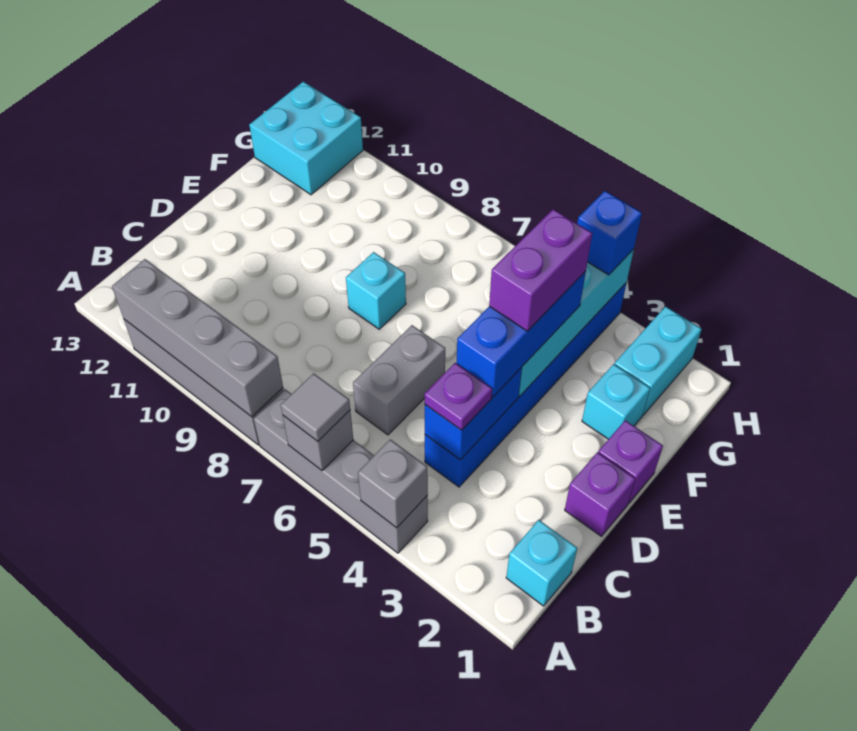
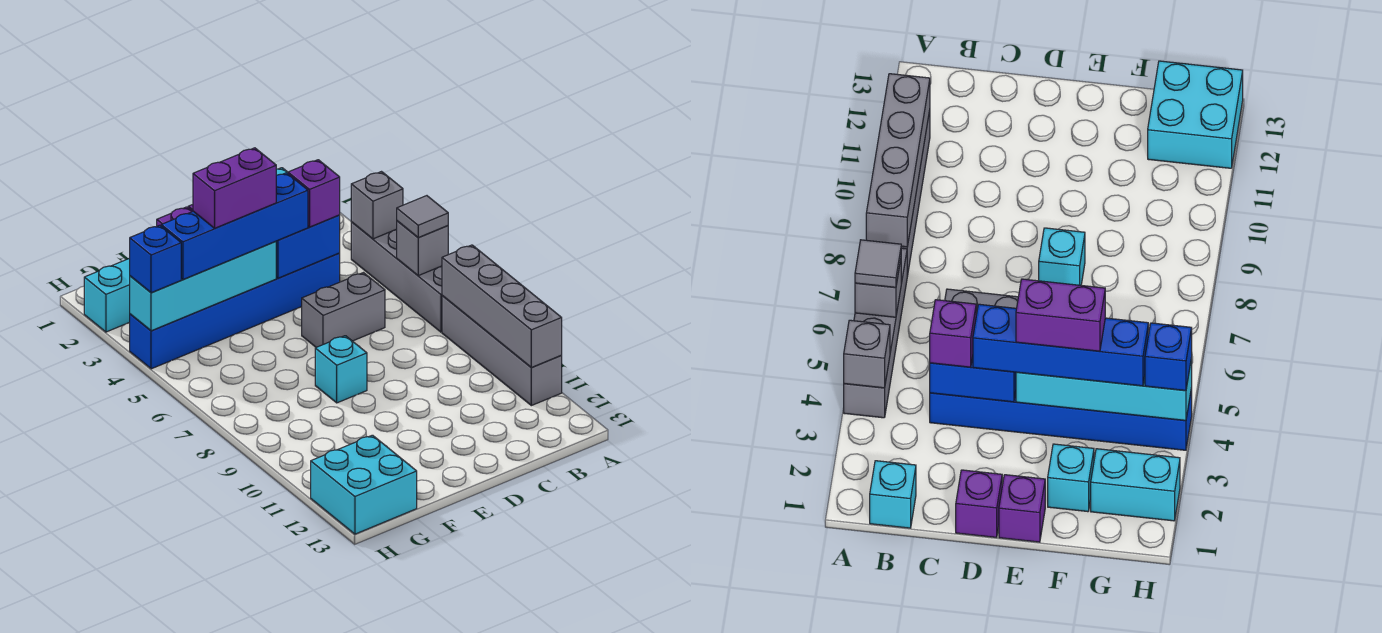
purple 1x1 plate [424,363,492,430] -> purple 1x1 brick [288,160,340,227]
blue 1x3 brick [456,271,586,397] -> blue 1x4 brick [161,173,308,279]

